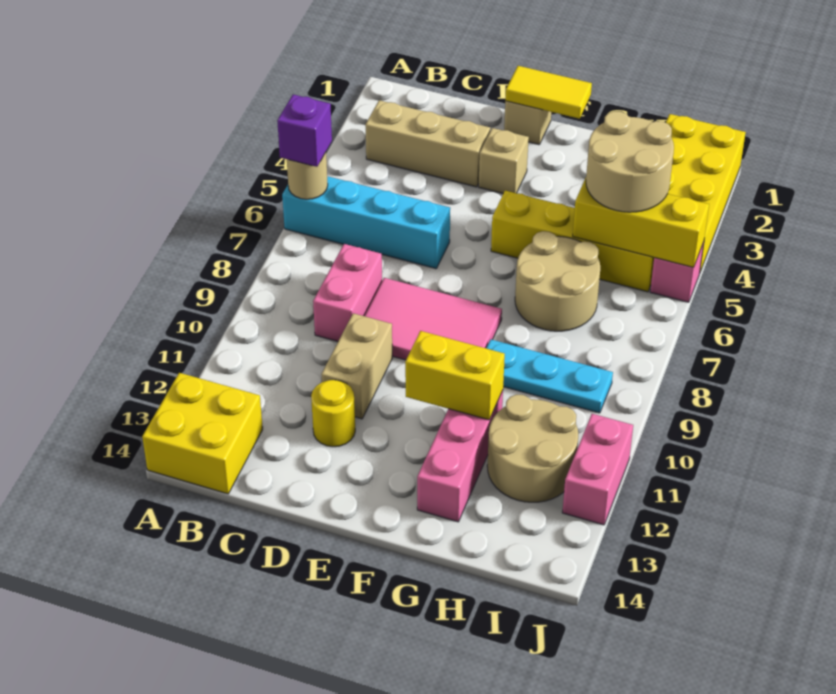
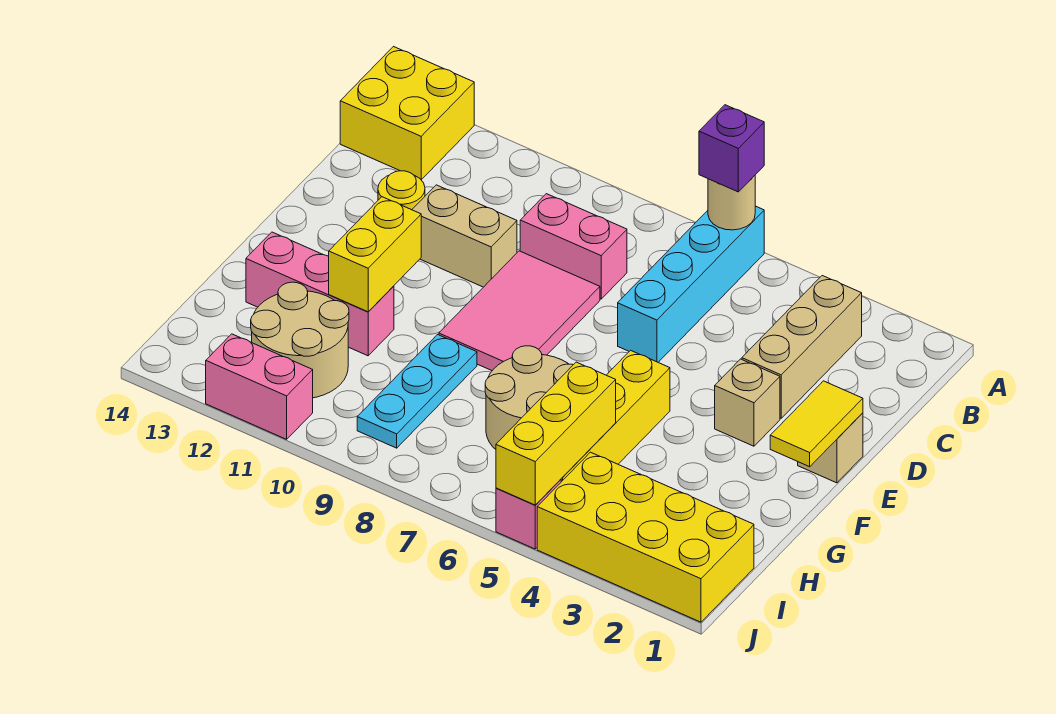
tan 2x2 round brick [586,111,674,212] -> none

